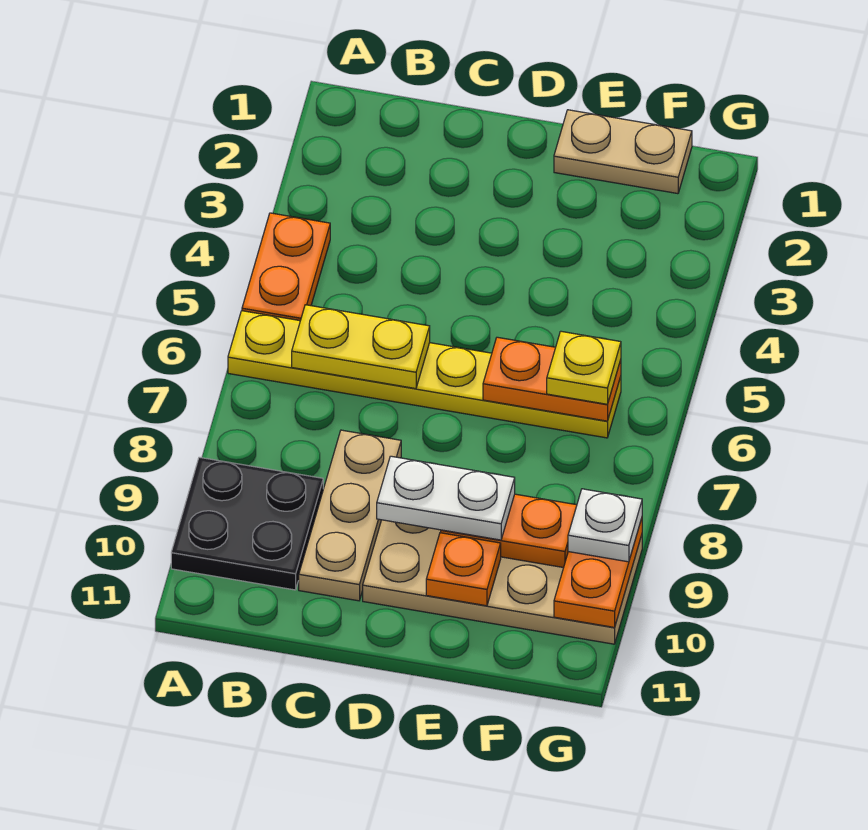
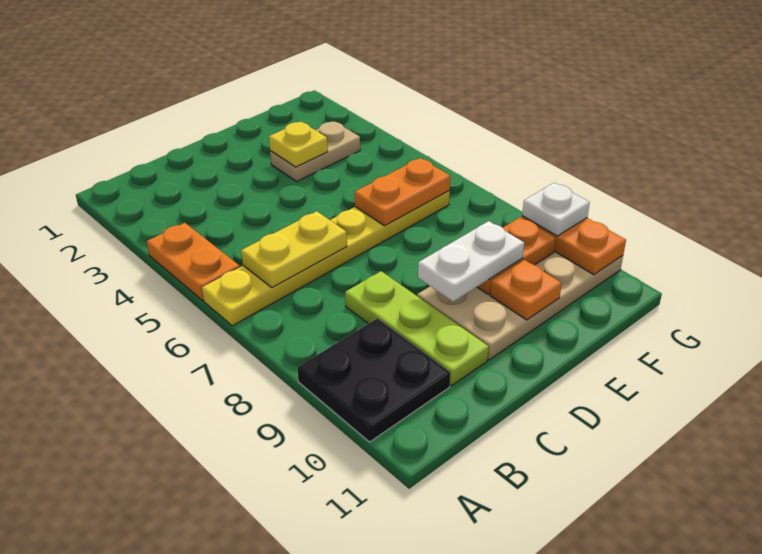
tan 1x3 plate [299,430,401,601] -> lime 1x3 plate [345,271,489,386]
tan 1x2 plate [554,110,692,194] -> tan 1x2 plate moved to [270,121,360,181]
yellow 1x1 plate [547,331,621,404] -> yellow 1x1 plate moved to [269,122,328,167]

